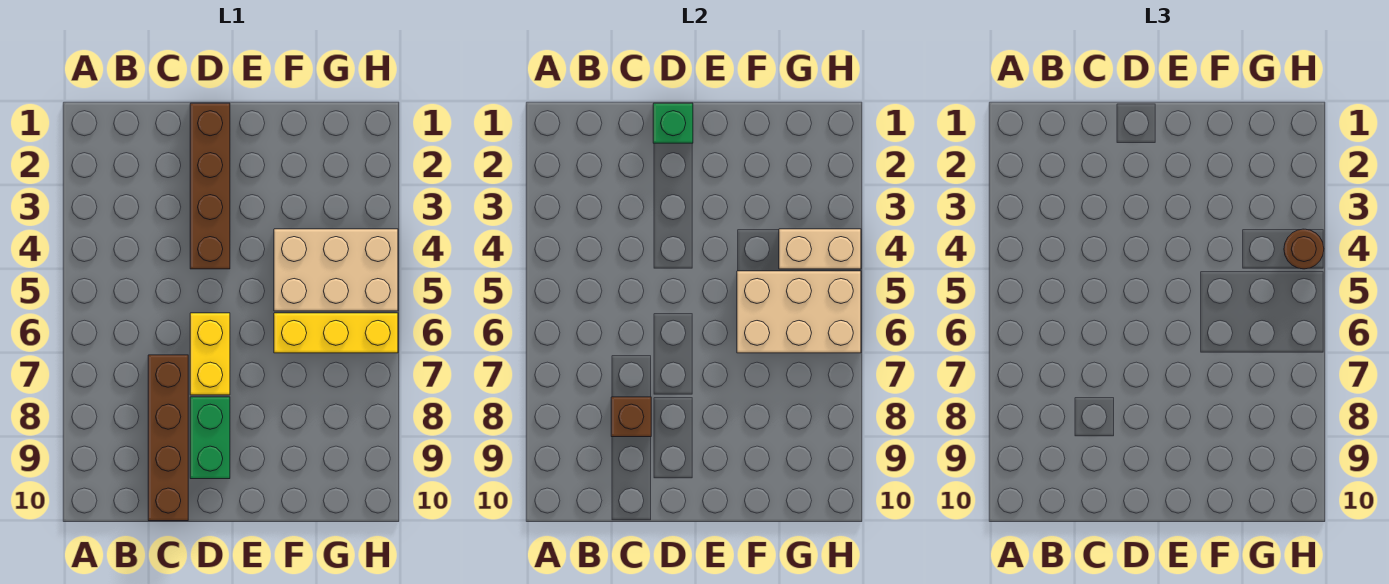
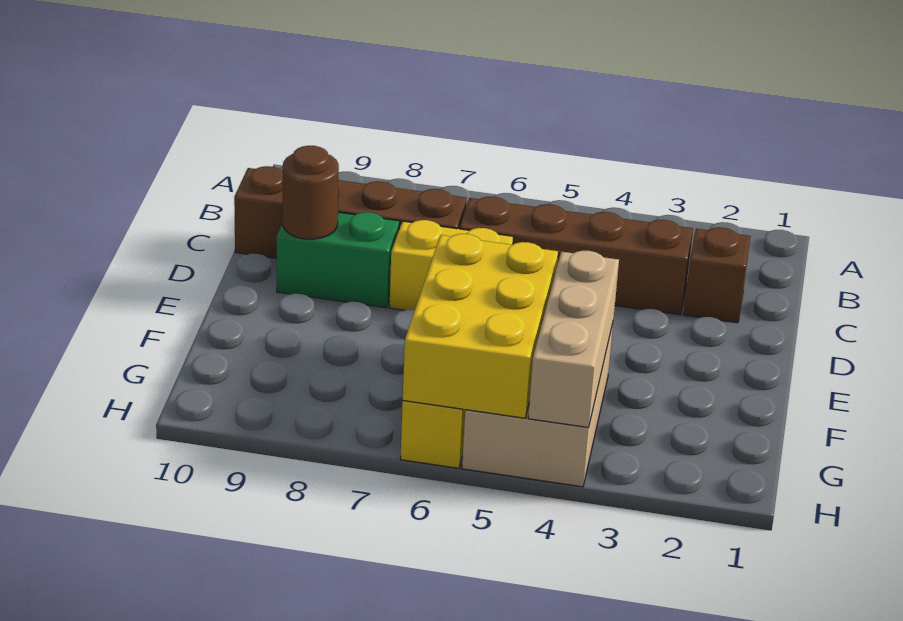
brown 1x1 brick [611,397,651,437] -> brown 1x1 brick moved to [684,227,750,323]
brown 1x4 brick [190,103,230,269] -> brown 1x4 brick moved to [460,197,693,315]
green 1x1 brick [653,103,693,143] -> none
tan 2x3 brick [737,271,861,353] -> yellow 2x3 brick [403,234,558,418]
tan 1x2 brick [779,229,861,269] -> tan 1x3 brick [528,251,619,428]
brown 1x1 round brick [1284,229,1324,269] -> brown 1x1 round brick moved to [282,146,339,239]

